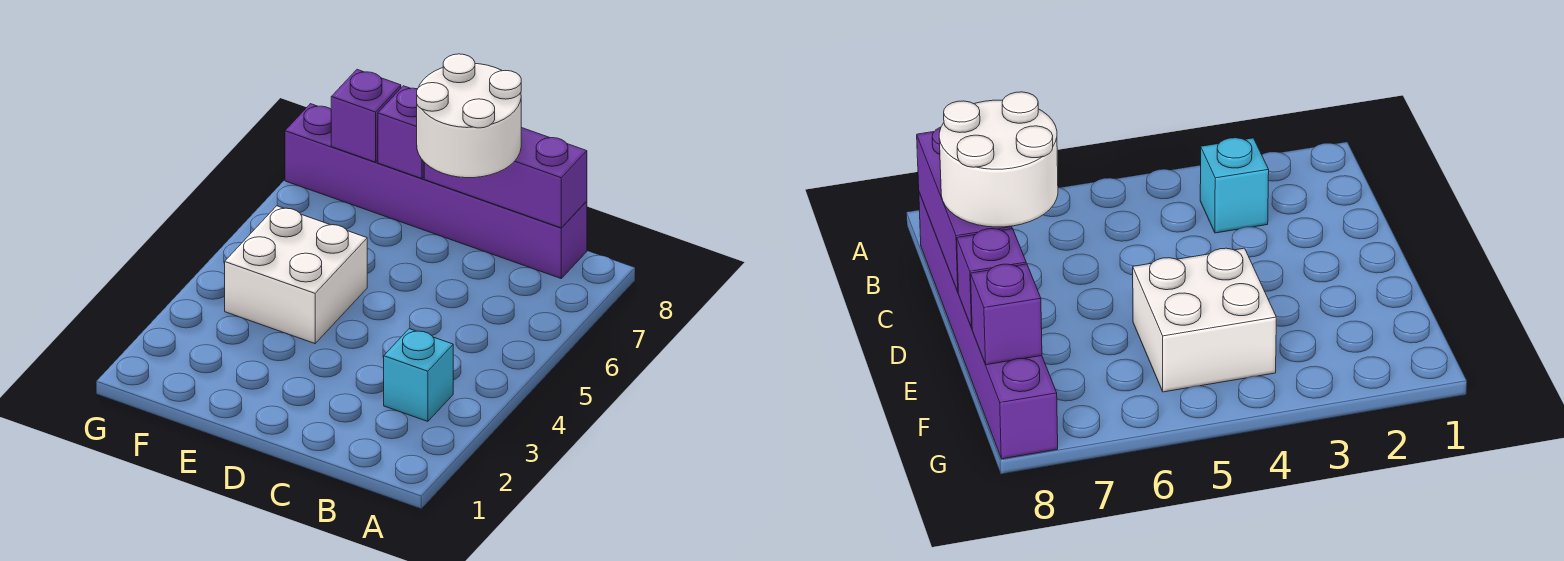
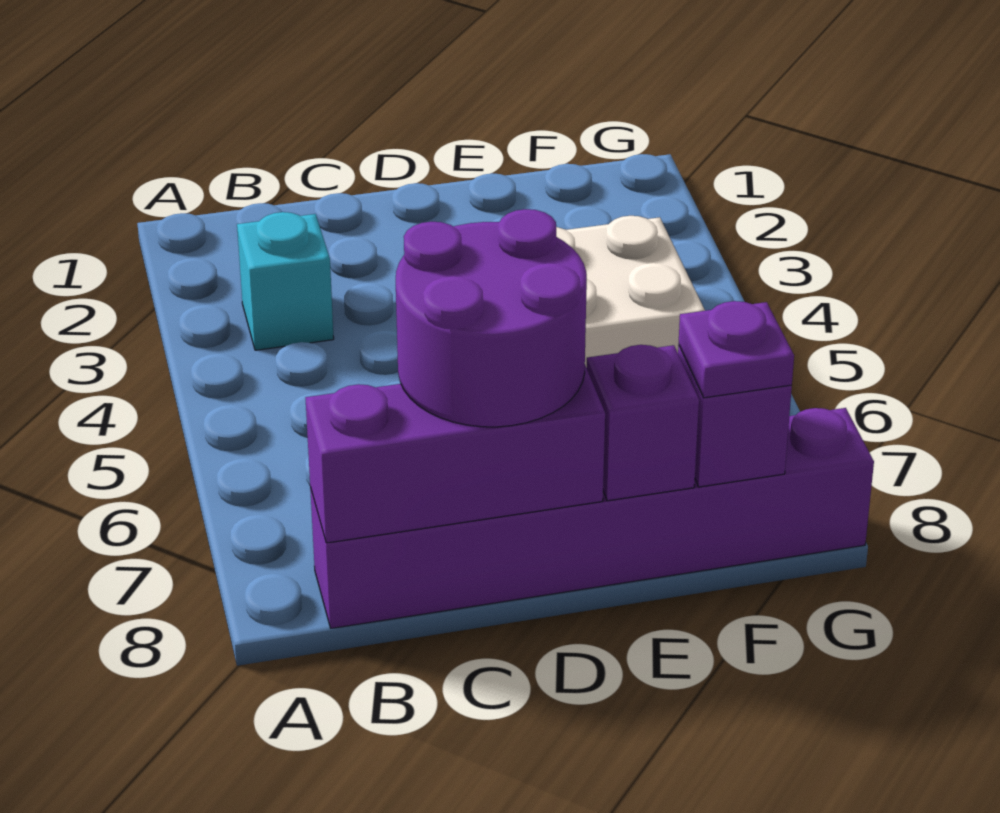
white 2x2 round brick [417,54,521,178] -> purple 2x2 round brick [396,209,587,427]
none -> purple 1x1 plate [679,301,794,398]

